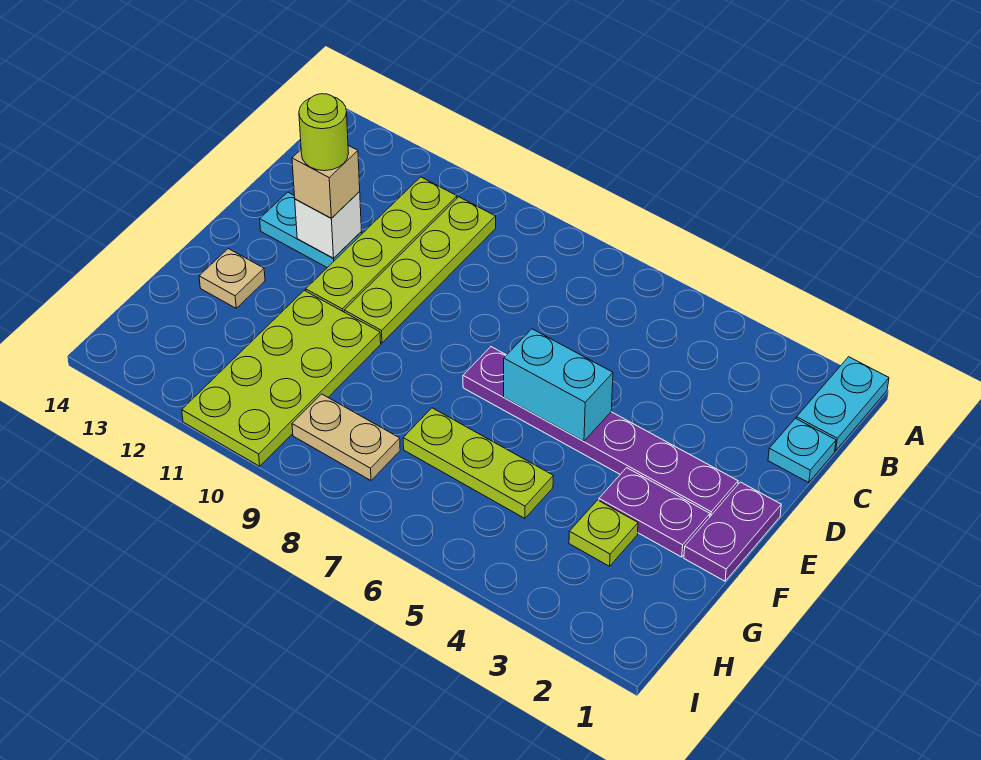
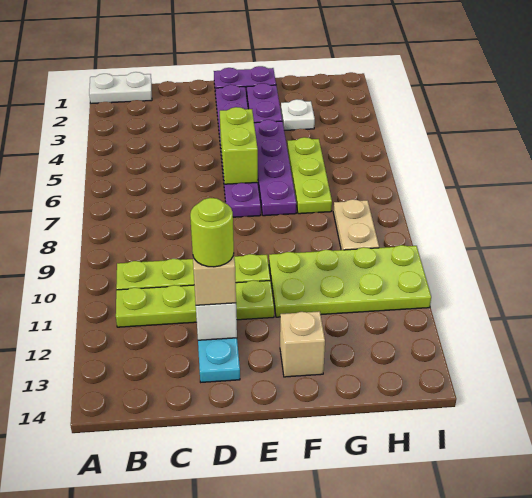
cyan 1x2 plate [796,357,889,451] -> white 1x2 plate [89,72,152,103]
cyan 1x1 plate [768,418,836,483] -> none
cyan 1x2 brick [504,329,613,441] -> lime 1x2 brick [220,107,258,184]
none -> purple 1x4 plate [254,120,296,216]
tan 1x1 plate [199,249,265,308] -> tan 1x1 brick [280,311,325,377]
lime 1x1 plate [569,500,638,566] -> white 1x1 plate [281,99,315,130]

